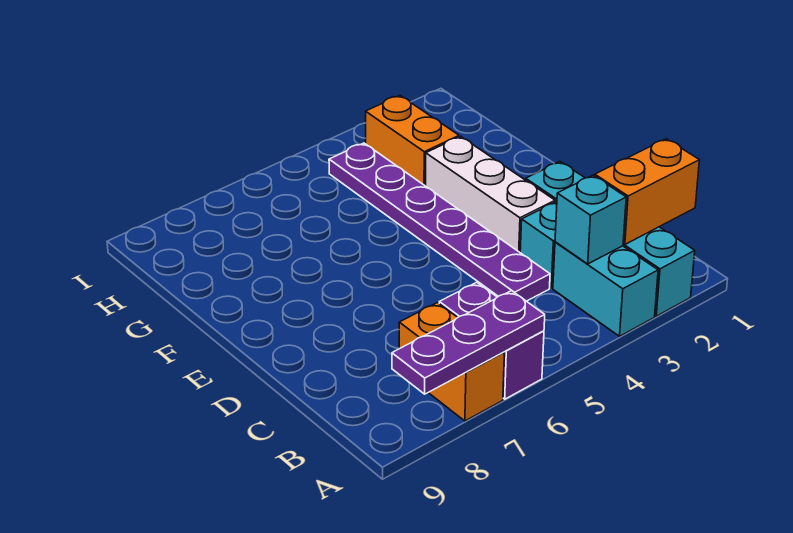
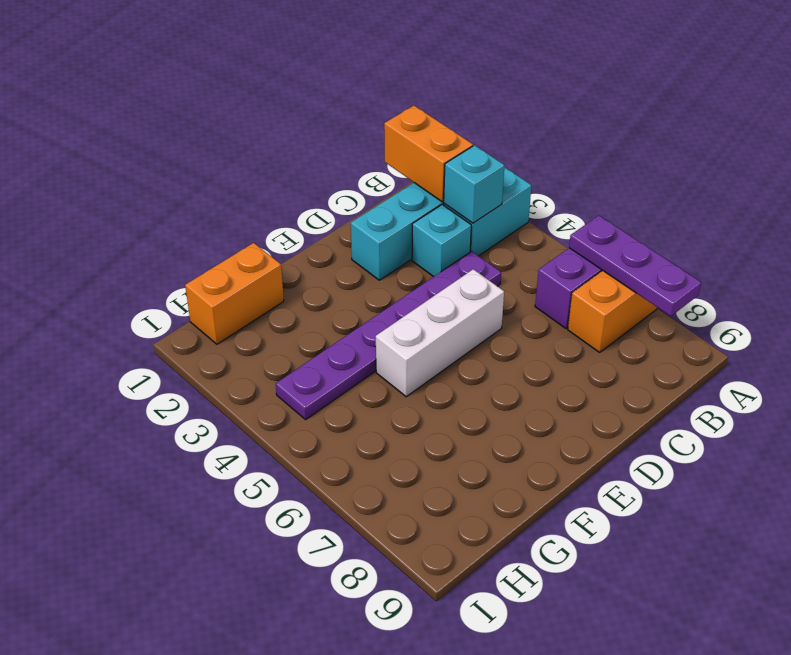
white 1x3 brick [426,136,555,252] -> white 1x3 brick moved to [376,269,504,397]
orange 1x2 brick [366,96,459,186] -> orange 1x2 brick moved to [185,243,284,344]

